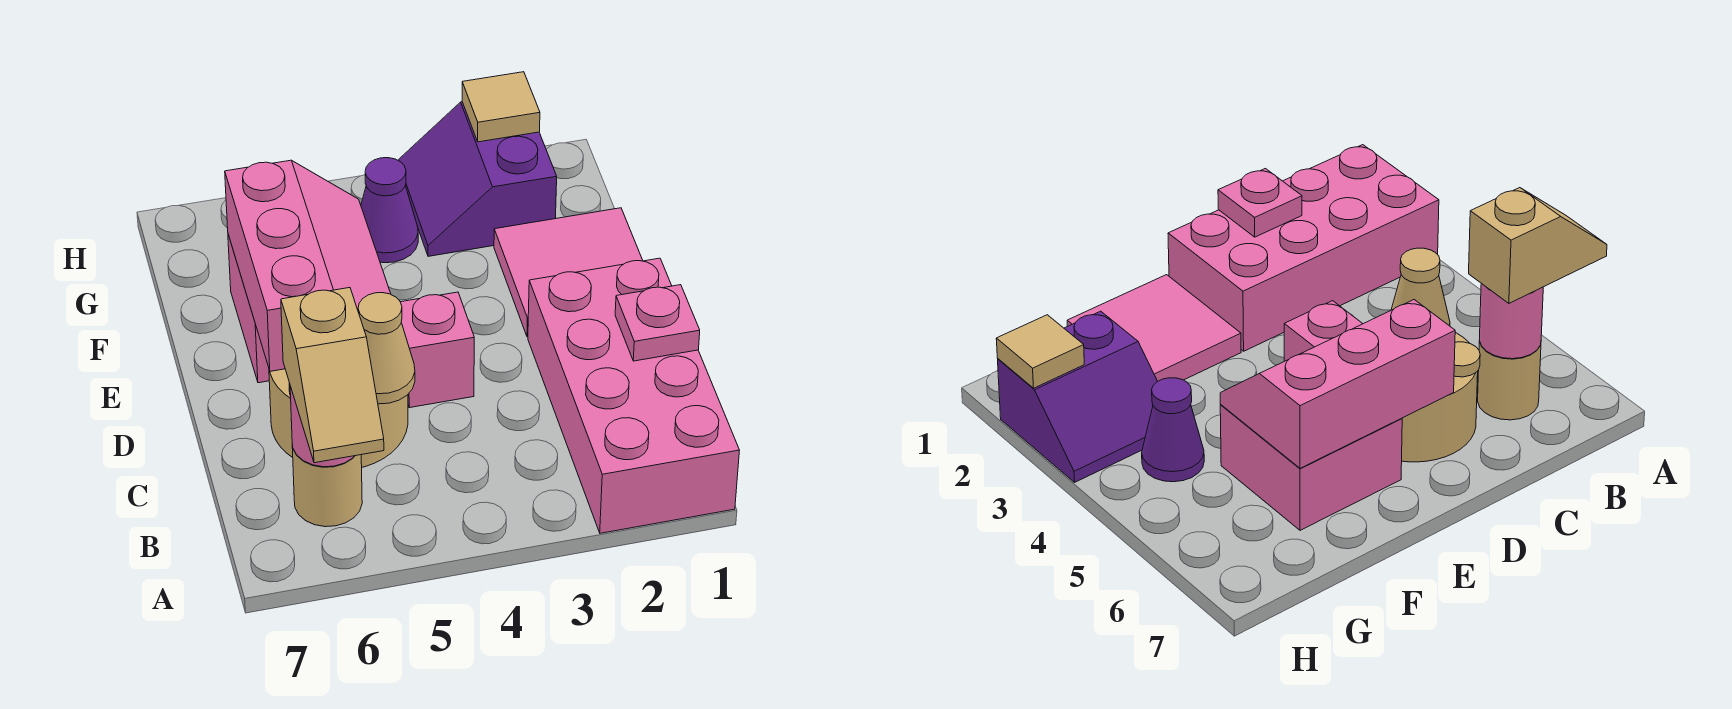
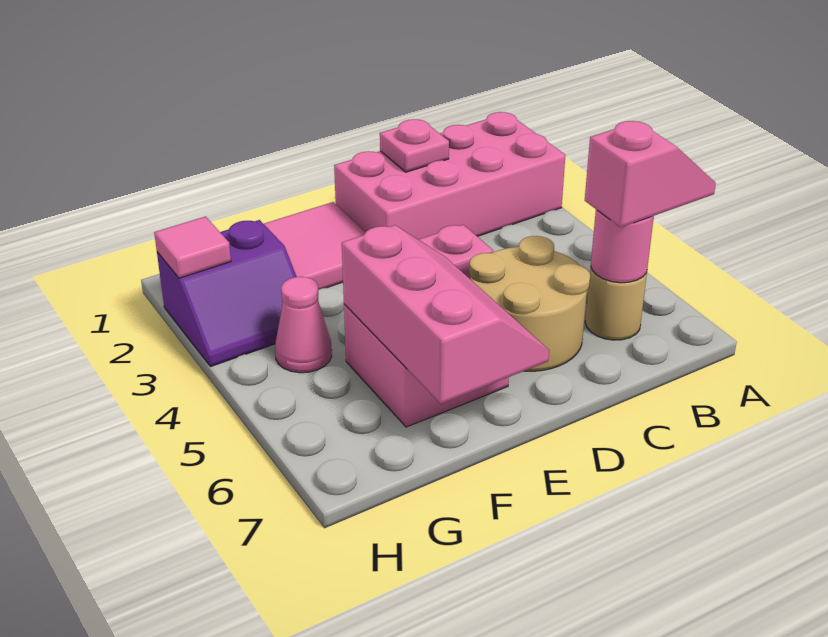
tan 1x2 slope [281,288,384,463] -> pink 1x2 slope [585,121,716,227]
tan 1x1 cone [358,293,415,404] -> none
pink 2x3 slope [225,160,391,371] -> pink 2x3 slope turned to [342,225,549,404]
purple 1x1 cone [361,158,418,263] -> pink 1x1 cone [275,277,332,373]
tan 1x1 tile [462,72,540,142] -> pink 1x1 tile [154,217,231,278]

